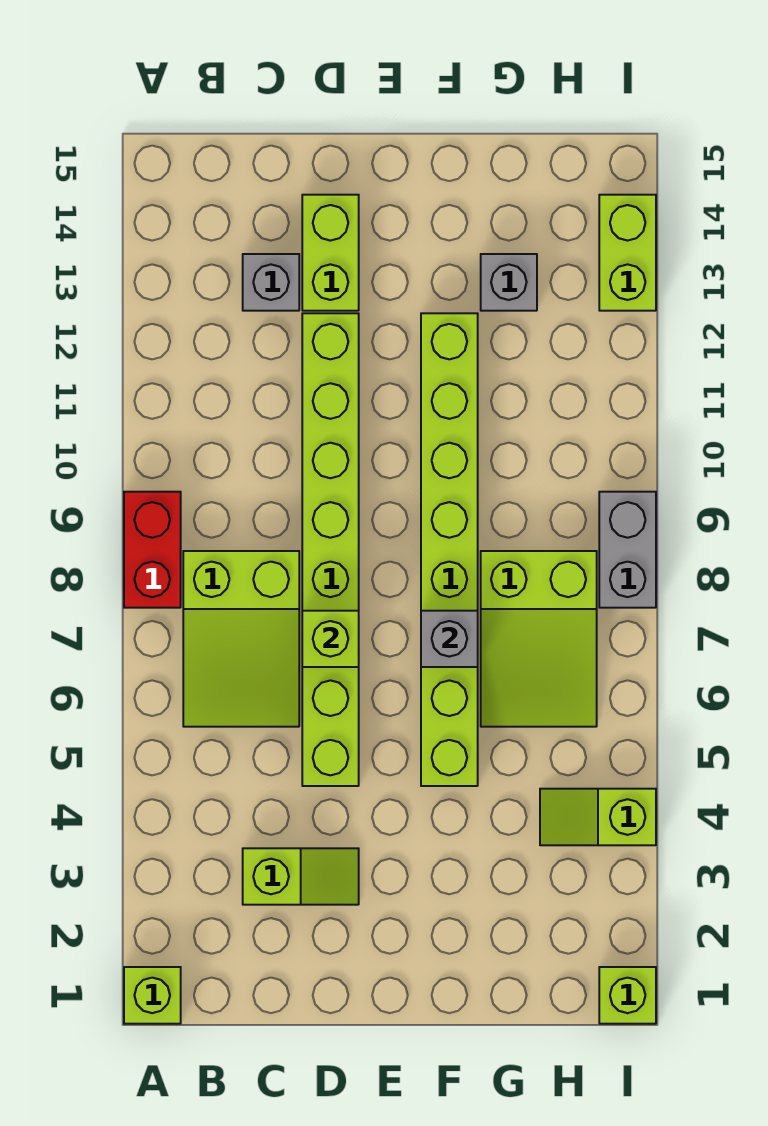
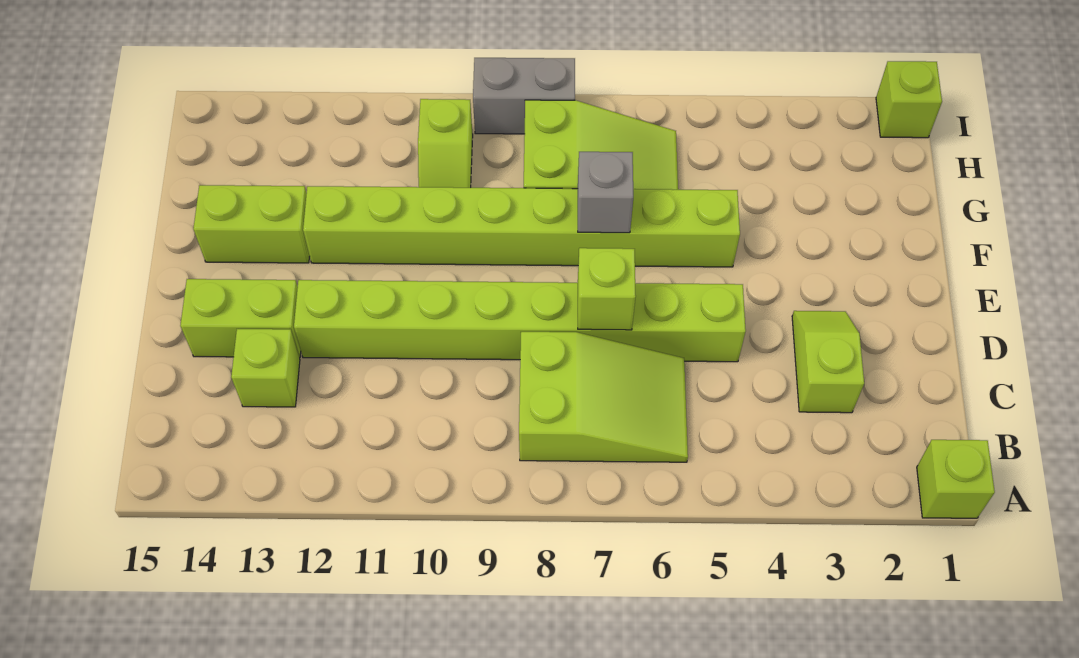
red 1x2 brick [124,492,181,608] -> none
grey 1x1 brick [243,254,299,311] -> lime 1x1 brick [231,329,300,407]
grey 1x1 brick [481,254,537,311] -> none
lime 1x2 slope [540,789,656,845] -> lime 1x2 slope moved to [418,99,473,188]
lime 1x2 brick [599,195,656,311] -> lime 1x2 brick moved to [193,185,310,263]

